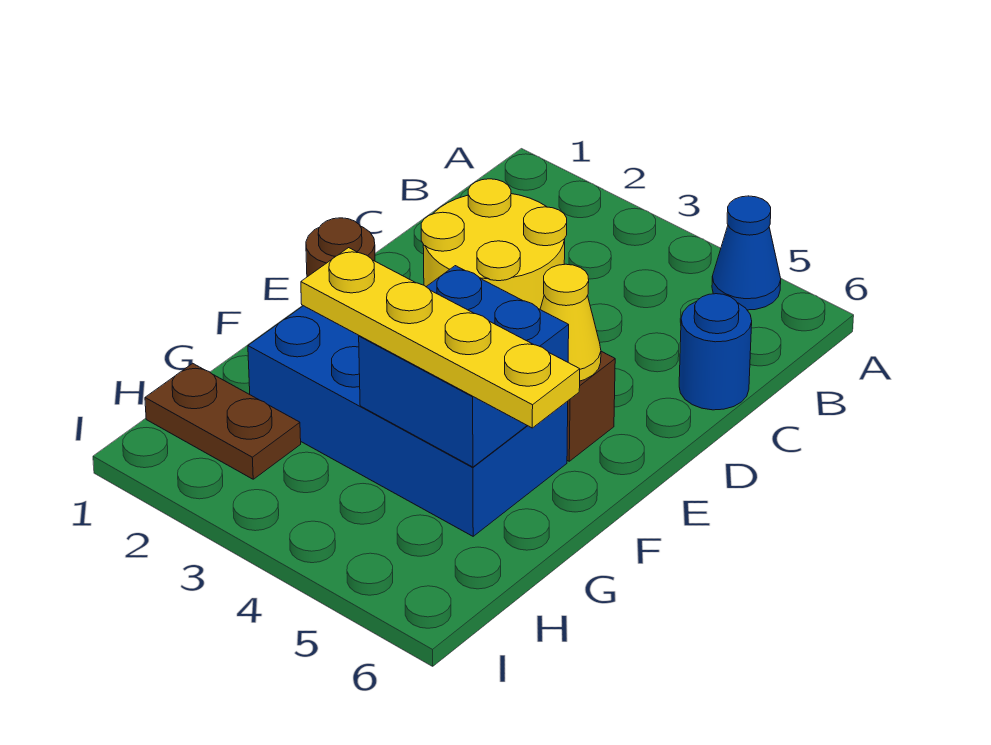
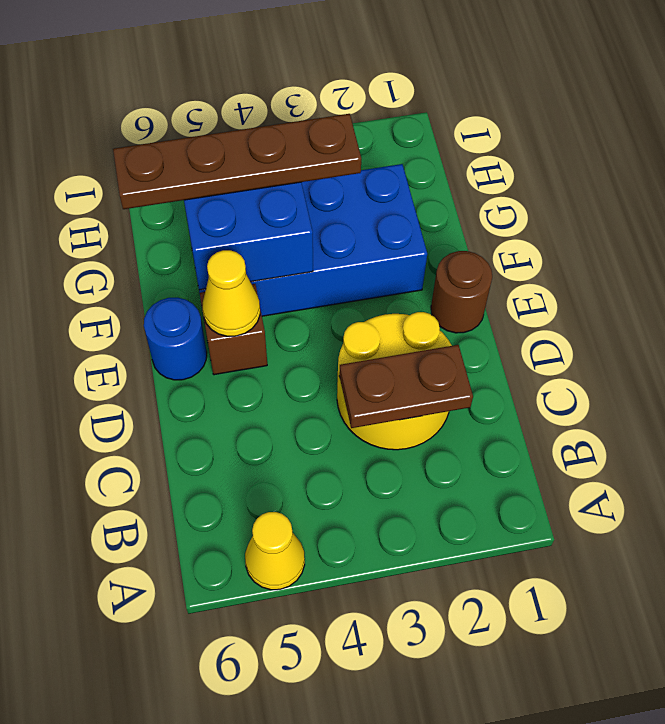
blue 1x1 cone [712,196,781,310] -> yellow 1x1 cone [245,512,305,590]
blue 1x1 round brick [679,294,752,410] -> blue 1x1 round brick moved to [144,298,207,380]
yellow 1x4 plate [301,248,580,428] -> brown 1x4 plate [113,114,361,209]
brown 1x2 plate [145,363,301,479] -> brown 1x2 plate moved to [339,345,473,428]

